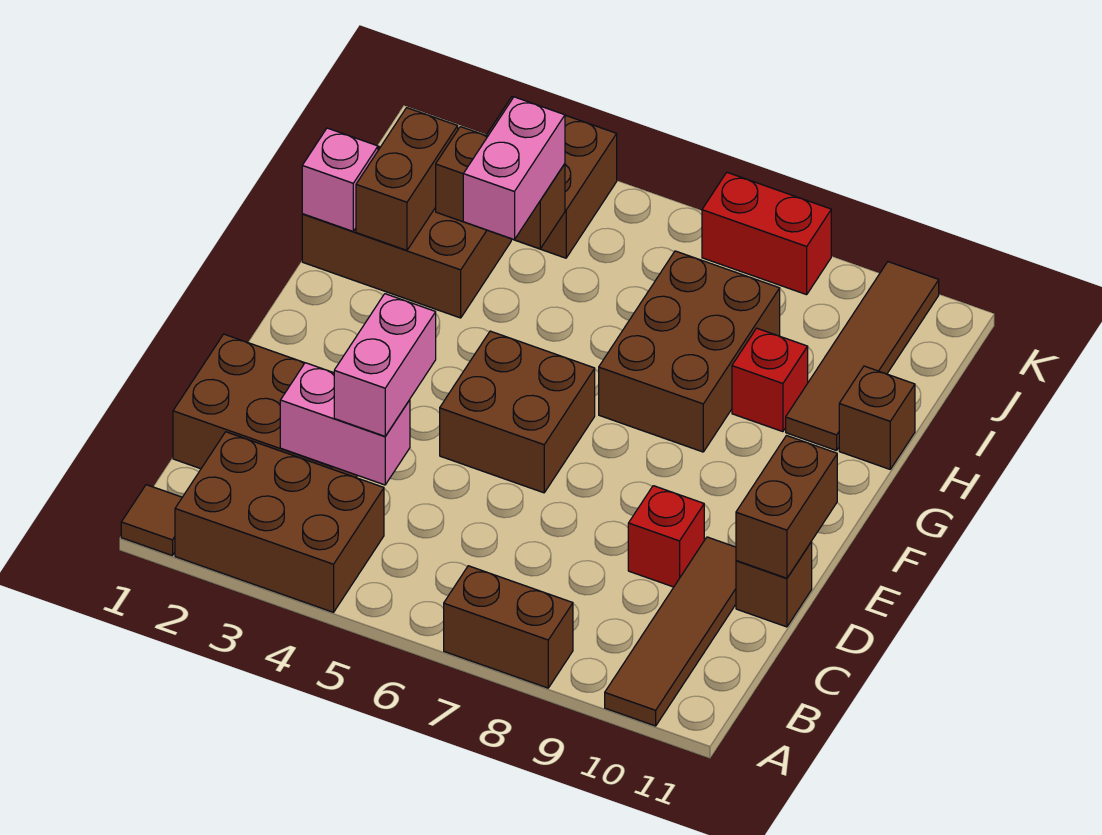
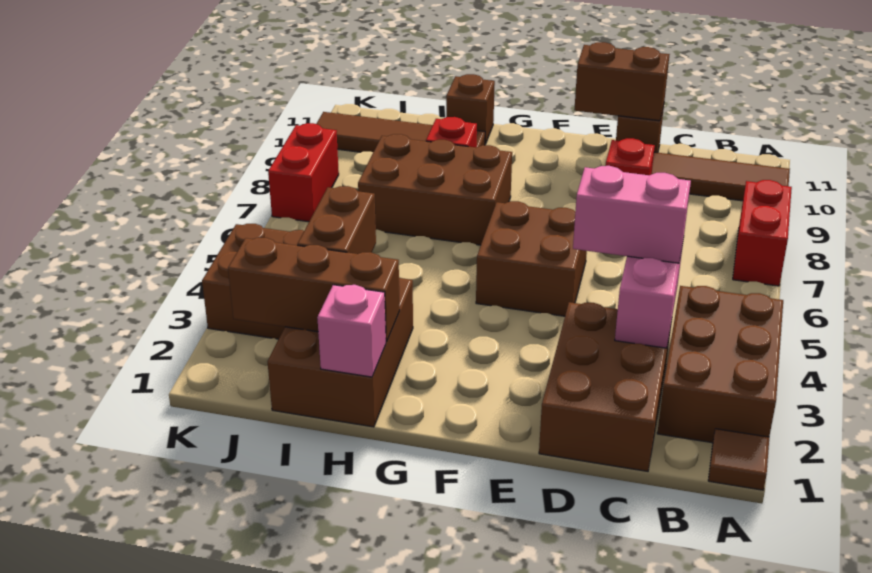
brown 1x2 brick [444,566,573,688] -> red 1x2 brick [733,180,792,286]
brown 1x2 brick [356,108,458,250] -> brown 1x3 brick [228,238,400,342]
pink 1x2 brick [463,97,565,240] -> none

